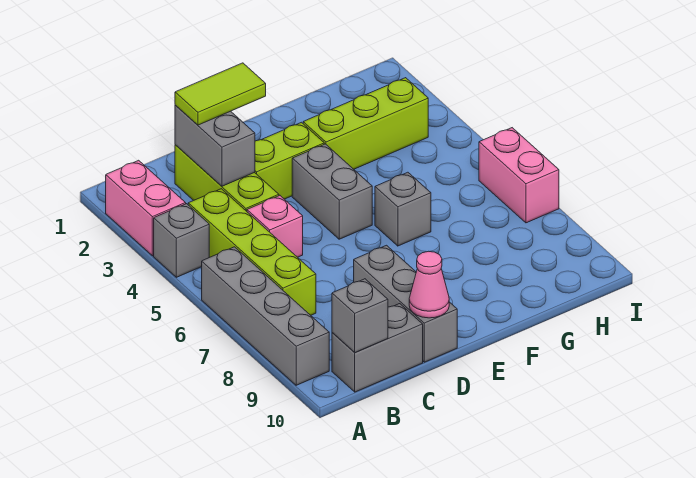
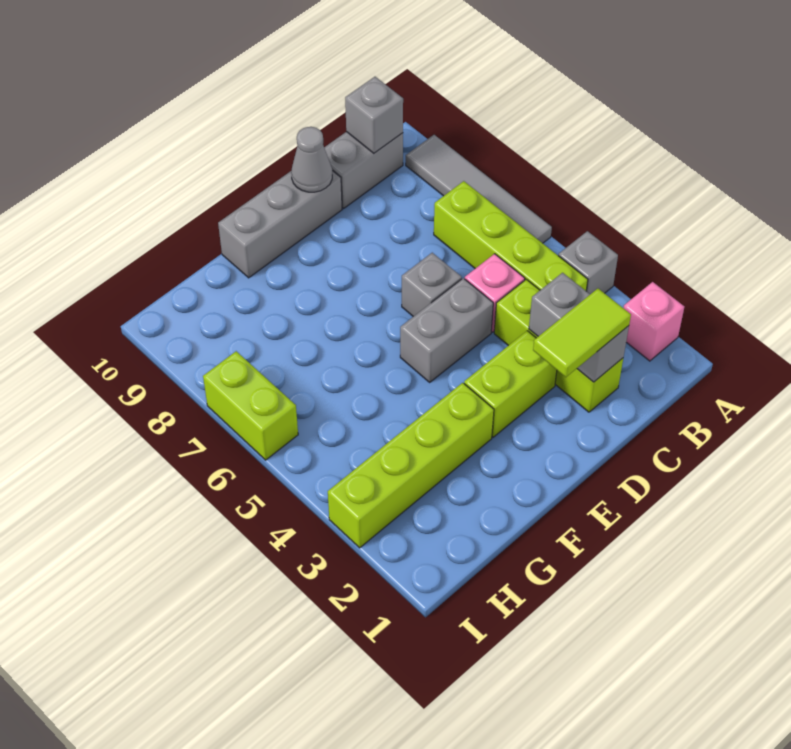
pink 1x2 brick [105,160,186,256] -> pink 1x1 brick [623,282,684,361]
grey 1x4 brick [202,247,329,385] -> grey 1x4 tile [406,135,552,243]
grey 1x3 brick [354,245,457,362] -> grey 1x3 brick turned to [218,171,342,278]
pink 1x1 cone [409,251,449,318] -> grey 1x1 cone [291,127,332,192]
grey 1x2 brick [292,144,372,239] -> grey 1x2 brick turned to [400,278,493,382]
lime 1x3 brick [303,78,428,169] -> lime 1x4 brick [328,383,494,548]
grey 1x1 brick [375,172,431,246] -> grey 1x1 brick moved to [402,253,462,317]
pink 1x2 brick [479,128,559,223] -> lime 1x2 brick [203,351,298,460]

